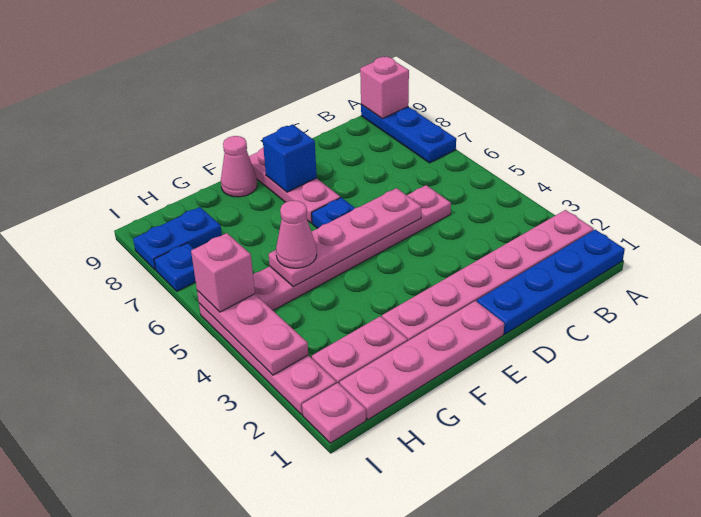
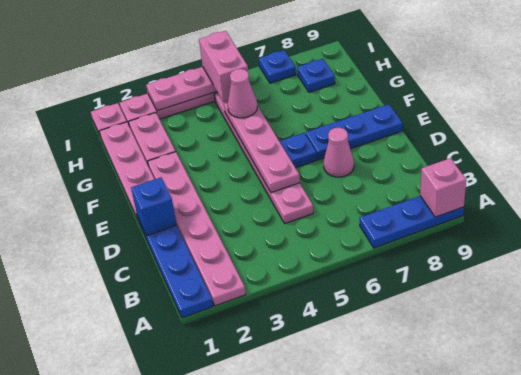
pink 1x3 plate [249,148,340,223] -> blue 1x3 plate [306,104,402,160]
blue 1x1 brick [263,124,317,192] -> blue 1x1 brick moved to [131,177,177,235]
pink 1x1 cone [221,136,257,197] -> pink 1x1 cone moved to [324,127,354,177]
blue 1x2 plate [133,207,222,270] -> blue 1x1 plate [297,59,335,92]
pink 1x1 brick [191,233,255,312] -> pink 1x2 brick [199,31,248,102]

